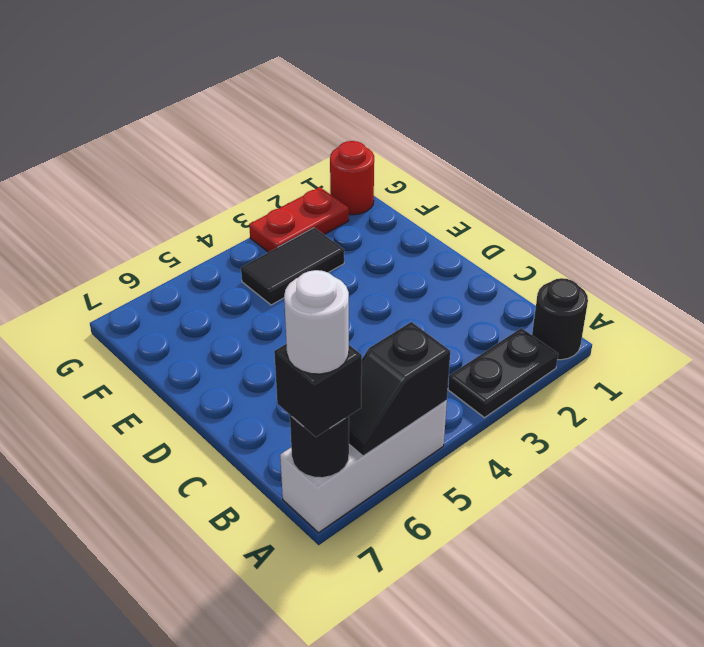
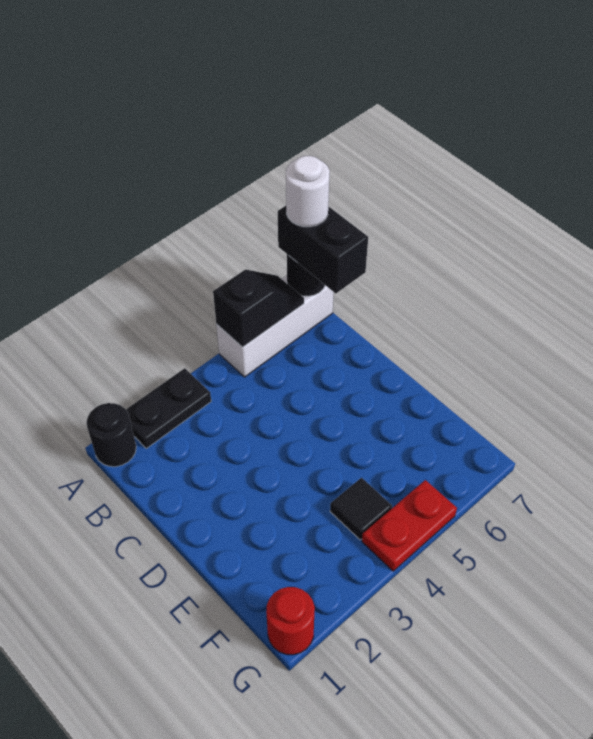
black 1x1 brick [274,344,362,437] -> black 1x2 brick [278,206,368,293]
black 1x2 tile [241,228,344,305] -> black 1x1 tile [330,478,392,540]
red 1x2 plate [249,187,349,252] -> red 1x2 plate moved to [362,480,457,571]

